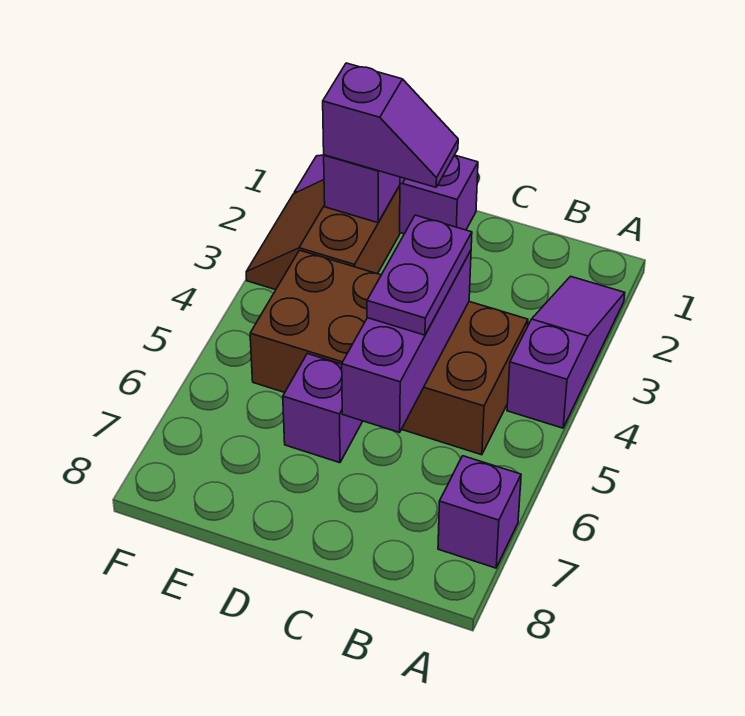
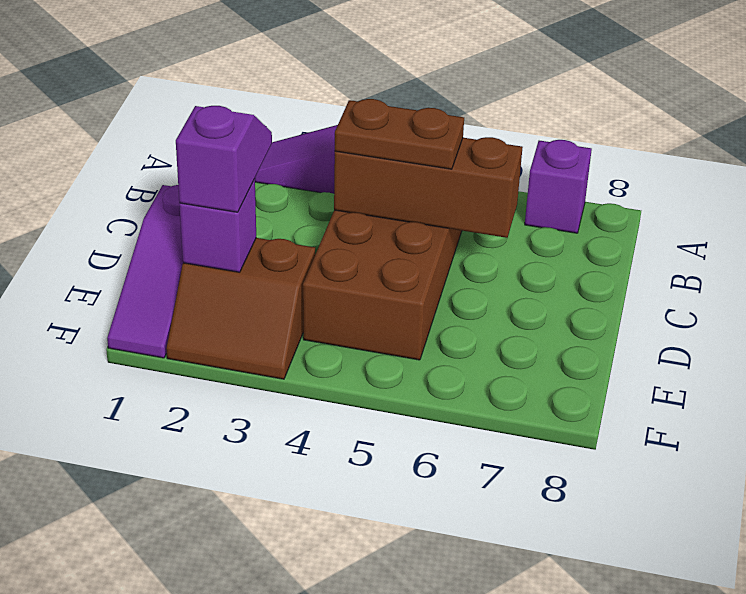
purple 1x3 brick [342,251,471,432] -> brown 1x3 brick [334,137,523,238]
purple 1x2 plate [367,215,472,335] -> brown 1x2 plate [335,99,464,169]
purple 1x1 brick [283,354,363,463] -> none

